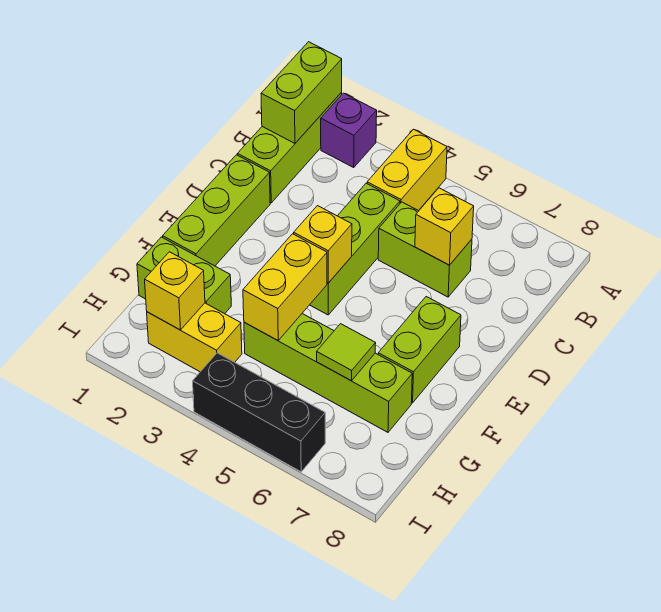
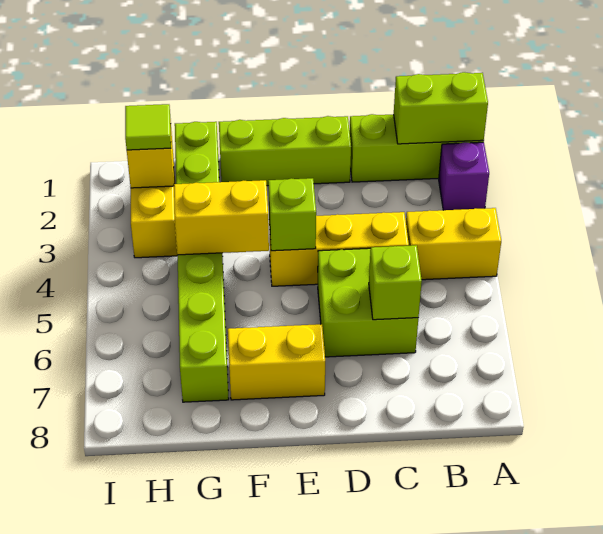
lime 1x3 brick [310,183,400,315] -> yellow 1x3 brick [269,212,409,286]
lime 1x2 brick [378,202,472,297] -> lime 2x2 brick [318,248,418,357]
yellow 1x1 brick [415,188,474,265] -> lime 1x1 brick [369,245,422,320]
yellow 1x1 brick [294,206,352,283] -> lime 1x1 brick [268,178,316,251]
lime 1x2 brick [378,297,461,403] -> yellow 1x2 brick [228,324,325,400]
lime 1x1 tile [317,324,376,381] -> lime 1x1 tile moved to [125,104,171,150]
black 1x3 brick [193,353,325,472] -> none

